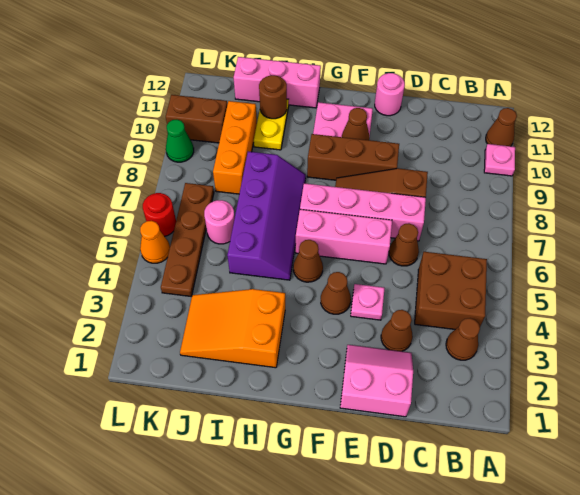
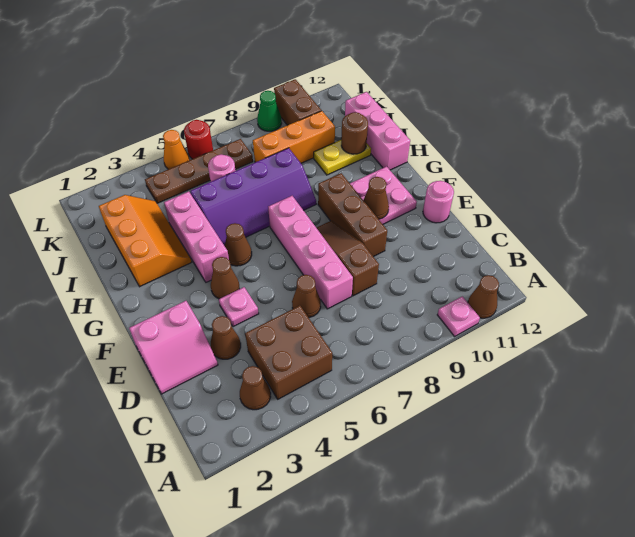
pink 2x2 slope [340,345,413,417] -> pink 2x2 slope turned to [129,301,218,394]
pink 1x3 brick [296,209,392,264] -> pink 1x3 brick moved to [164,192,229,282]
orange 2x3 slope [180,289,285,368] -> orange 2x3 slope turned to [99,195,192,287]

